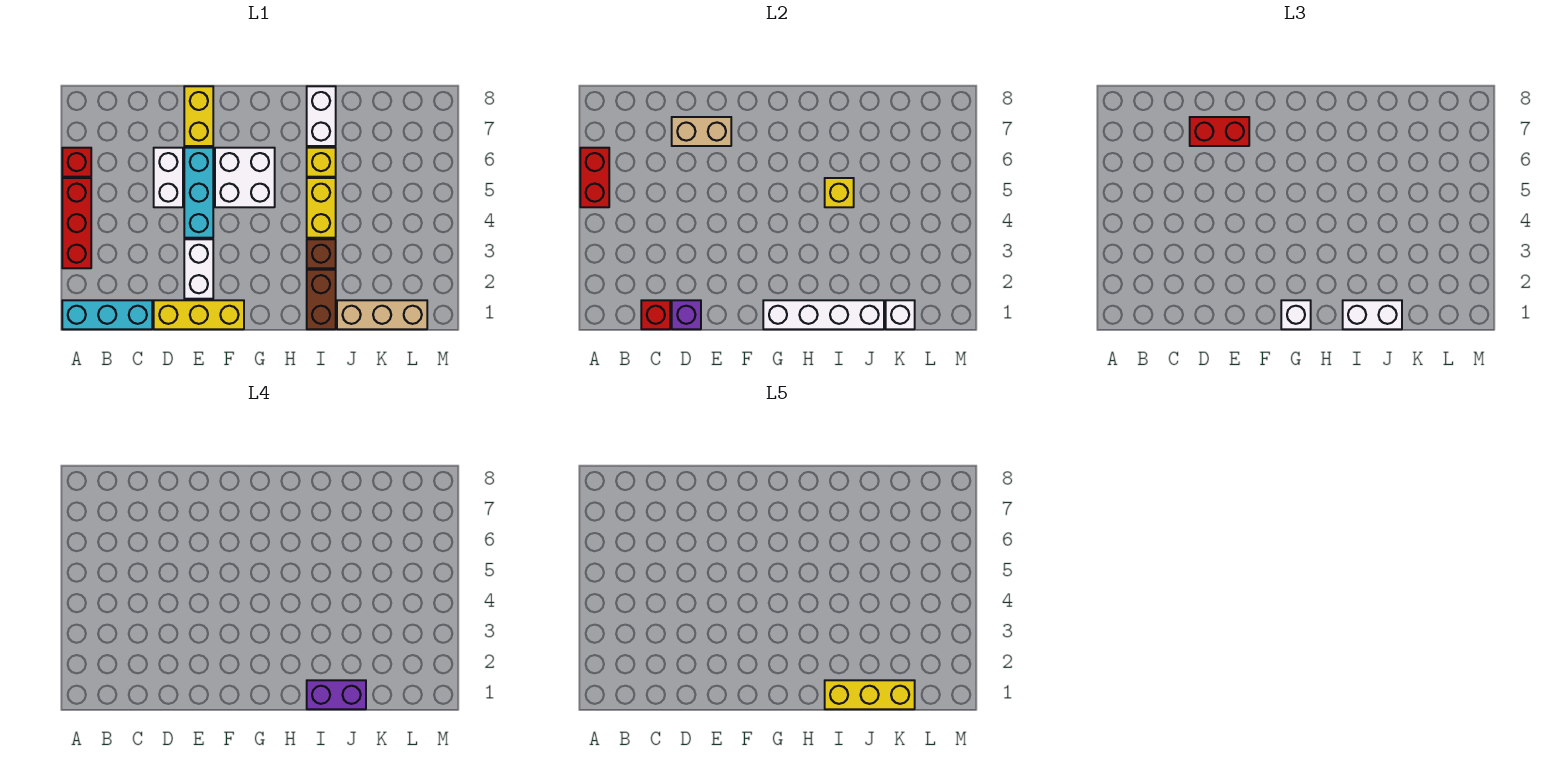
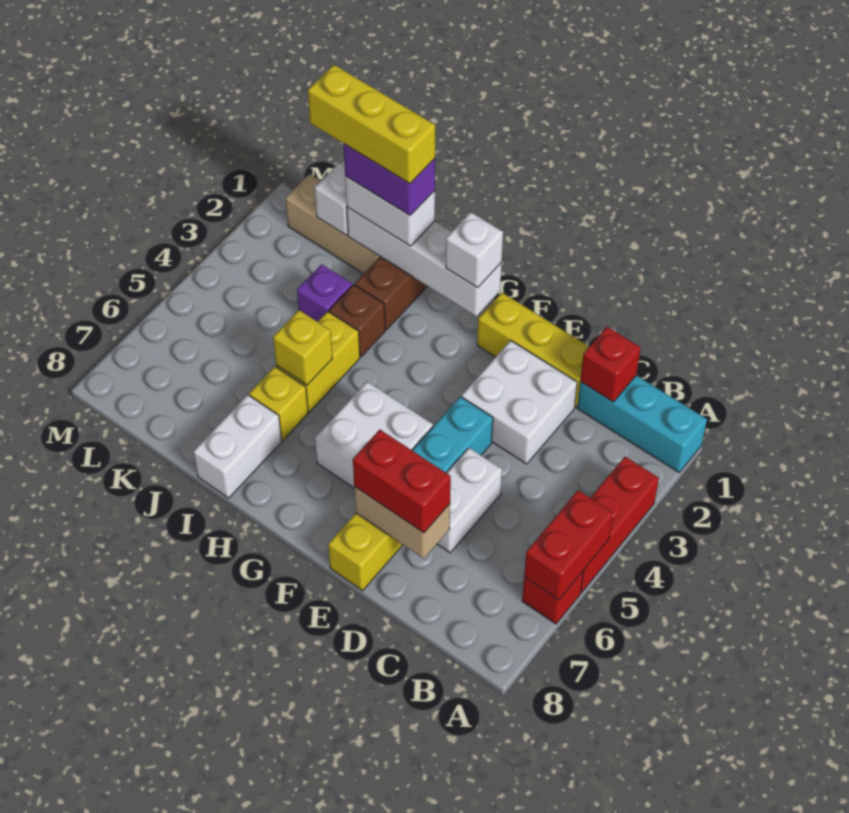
purple 1x1 brick [672,300,701,329] -> purple 1x1 brick moved to [297,264,352,322]
white 1x2 brick [184,239,213,299] -> white 2x2 brick [462,340,577,464]

